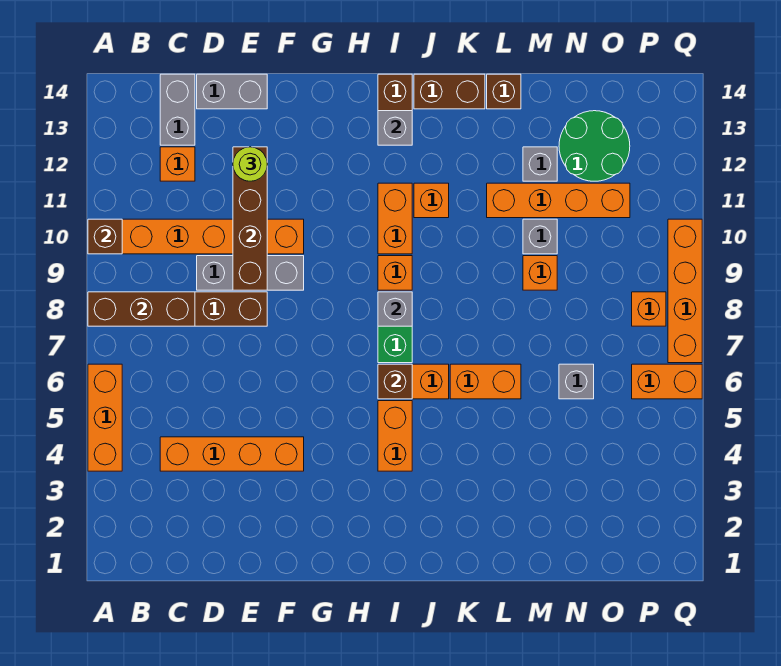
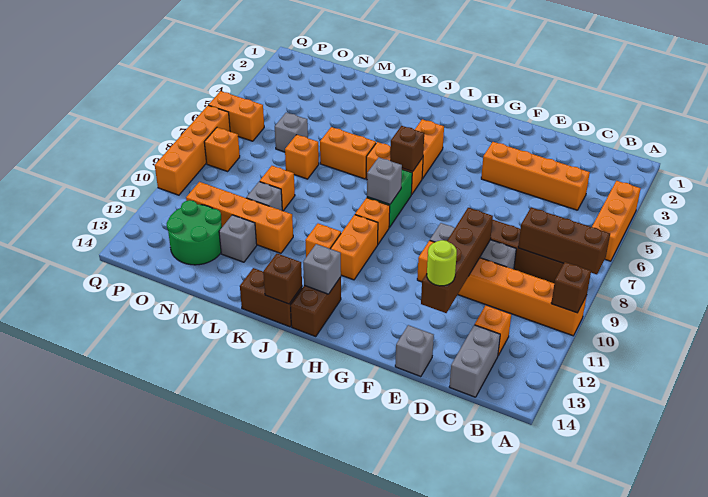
grey 1x2 brick [197,74,267,109] -> grey 1x1 brick [395,325,434,377]
brown 1x1 brick [487,74,521,109] -> brown 1x1 brick moved to [263,254,302,304]
none -> orange 1x1 brick [285,135,319,179]

